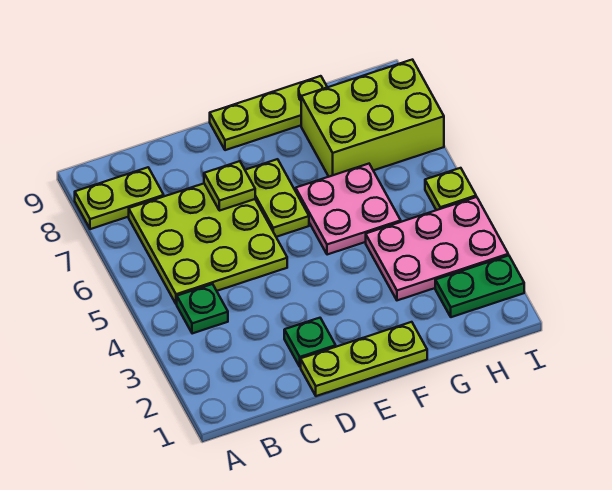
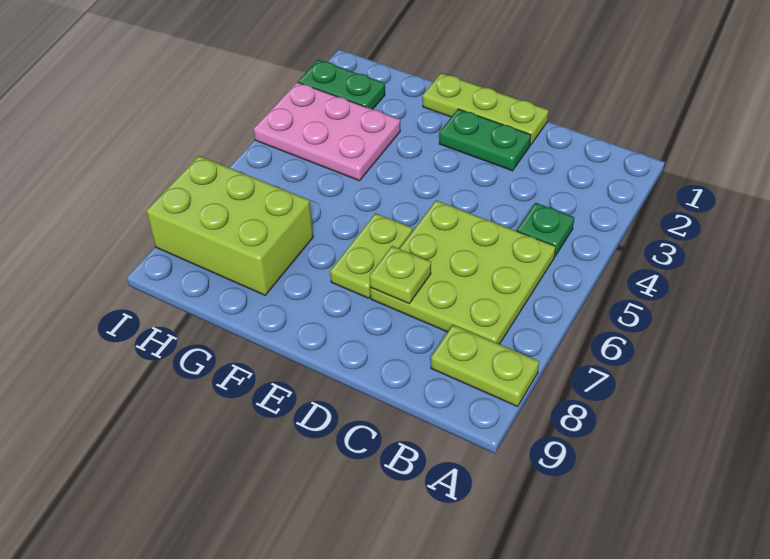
green 1x1 plate [284,318,336,367] -> green 1x2 plate [439,109,531,171]
lime 1x3 plate [210,76,327,150] -> none
pink 2x2 plate [296,164,401,255] -> none
lime 1x1 plate [425,168,476,210] -> none

